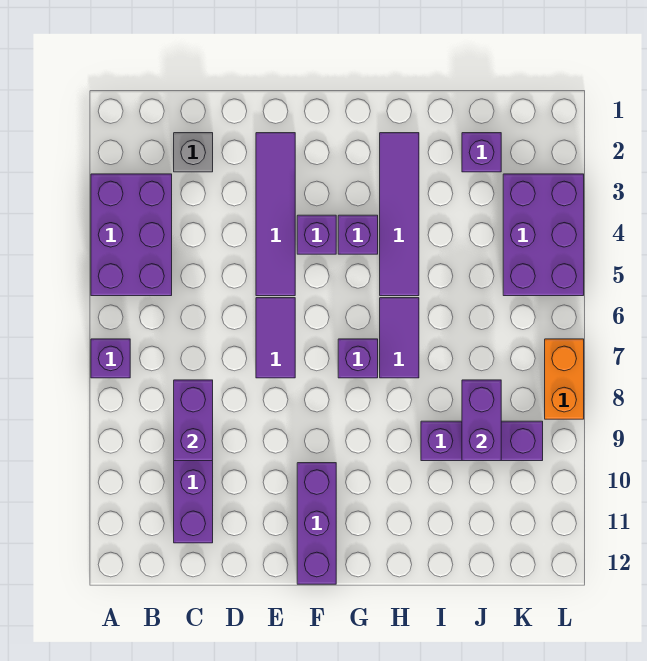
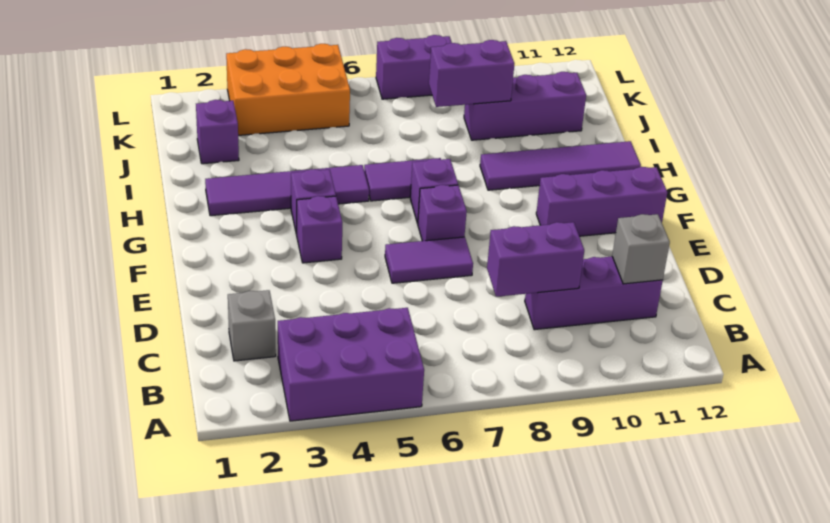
purple 1x1 brick [91,339,130,378] -> purple 1x1 brick moved to [418,185,467,241]
none -> grey 1x1 brick [612,214,670,284]
purple 1x4 tile [256,133,295,296] -> purple 1x4 tile moved to [480,141,641,190]
purple 1x3 brick [421,421,543,461] -> purple 1x3 brick turned to [464,72,586,140]
purple 2x3 brick [503,174,584,296] -> orange 2x3 brick [226,44,350,135]
orange 1x2 brick [545,339,584,419] -> purple 1x2 brick [376,35,452,99]

